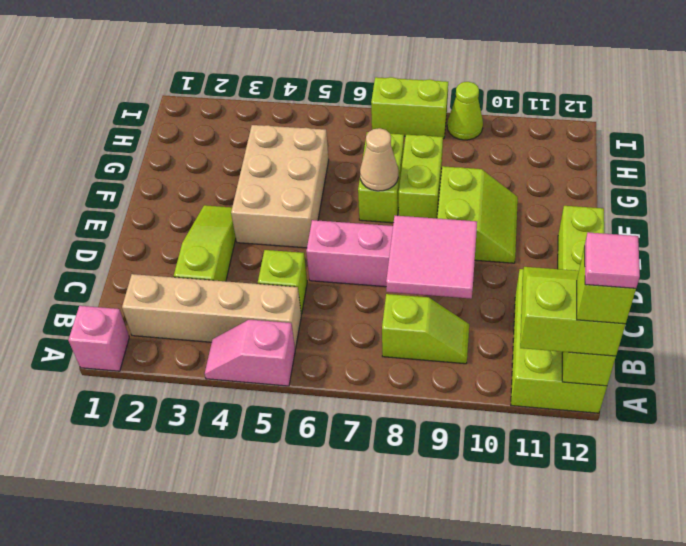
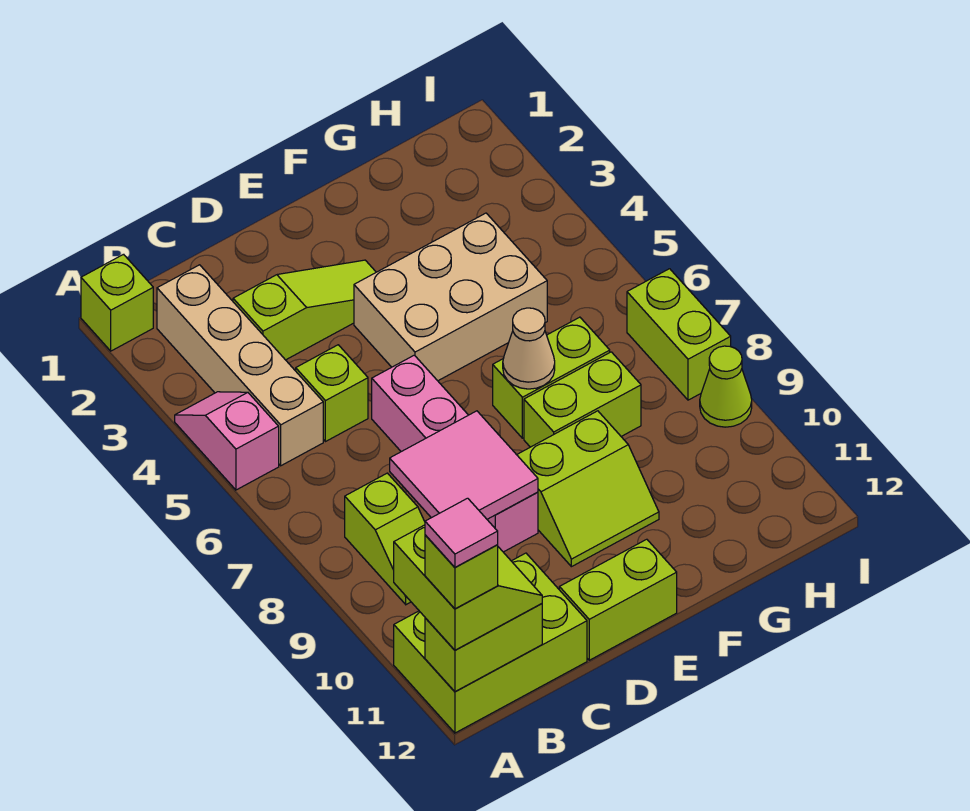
pink 1x1 brick [69,306,129,371] -> lime 1x1 brick [81,254,153,351]

